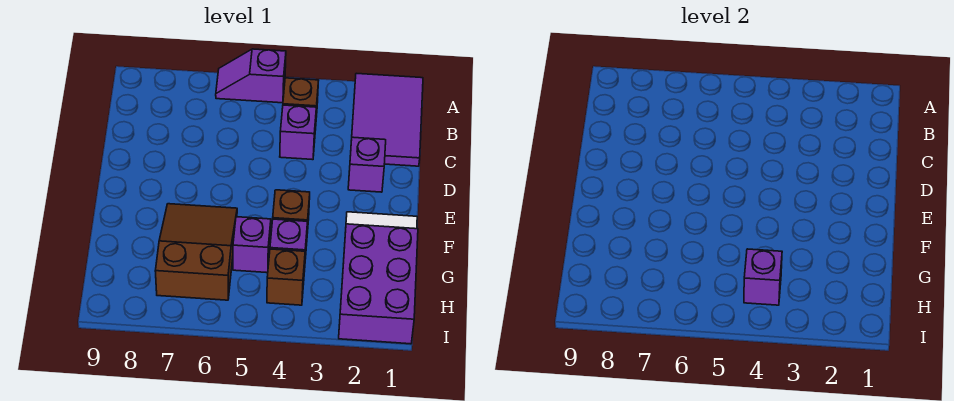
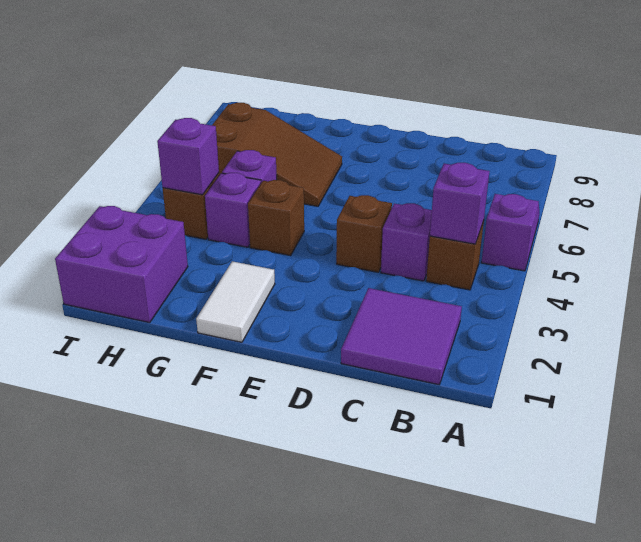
purple 2x3 tile [352,73,423,166] -> purple 2x2 tile [341,288,462,385]
purple 1x1 brick [348,137,386,192] -> purple 1x1 brick moved to [430,163,489,244]
none -> brown 1x1 brick [336,195,392,272]
purple 2x3 brick [339,224,418,344] -> purple 2x2 brick [55,206,188,323]

